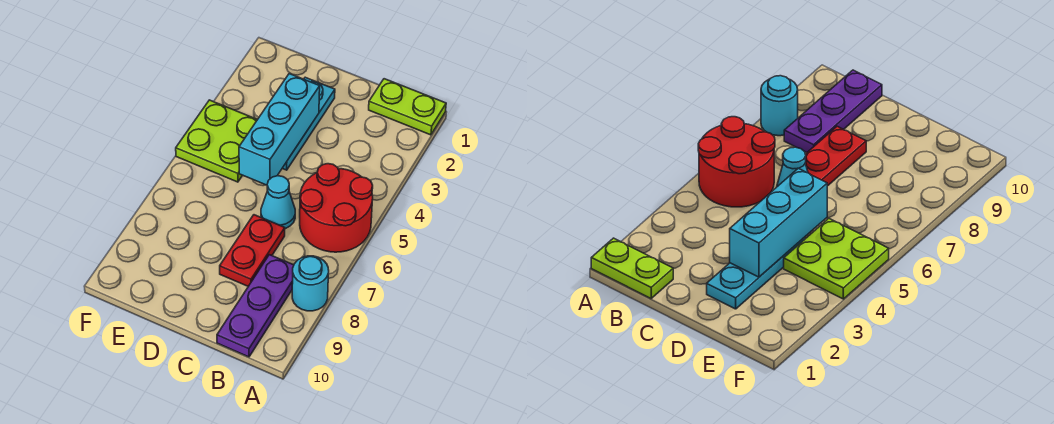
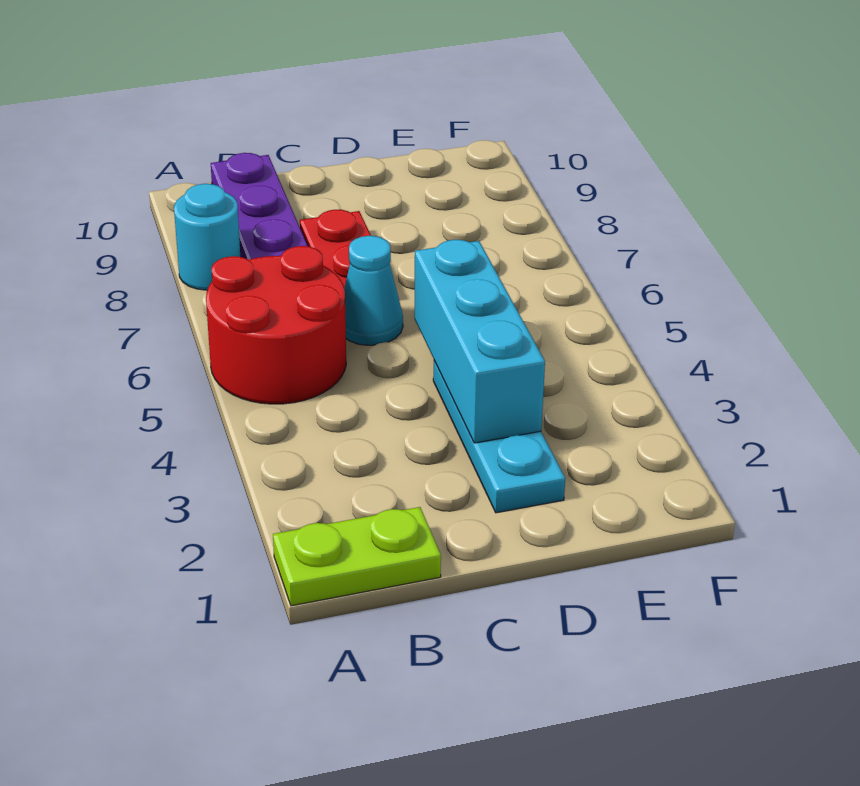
lime 2x2 plate [176,100,257,182] -> none

